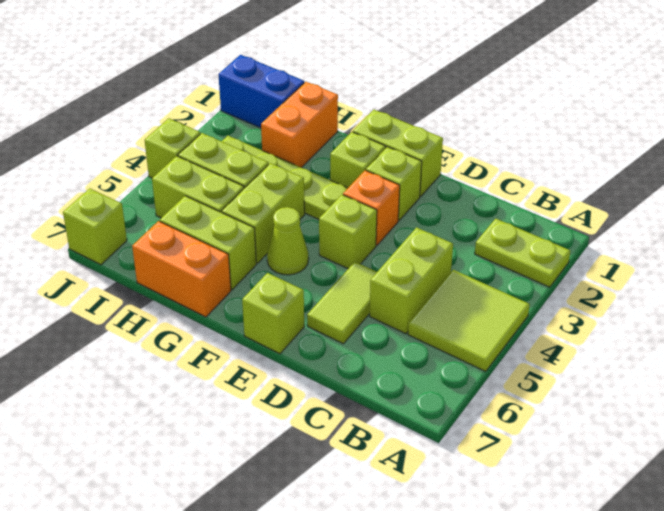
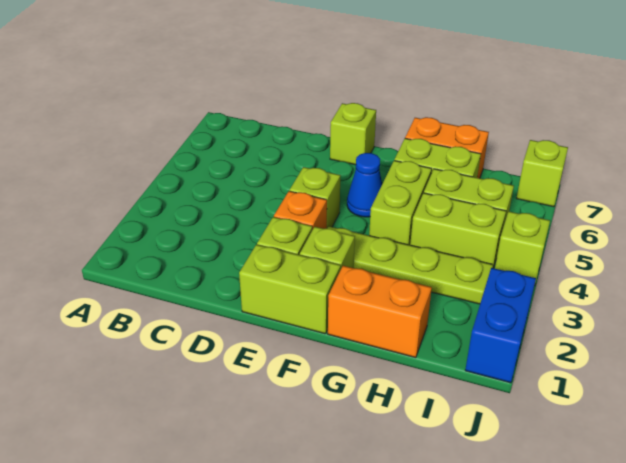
lime 1x2 plate [475,219,570,287] -> none
lime 2x2 tile [408,270,530,371] -> none
lime 1x2 brick [370,227,453,334] -> none
lime 1x2 tile [307,262,377,344] -> none
lime 1x1 cone [267,207,309,275] -> blue 1x1 cone [347,153,382,217]
orange 1x2 brick [261,82,338,168] -> orange 1x2 brick turned to [328,266,432,358]
blue 1x2 brick [218,55,304,128] -> blue 1x2 brick turned to [465,268,536,383]

